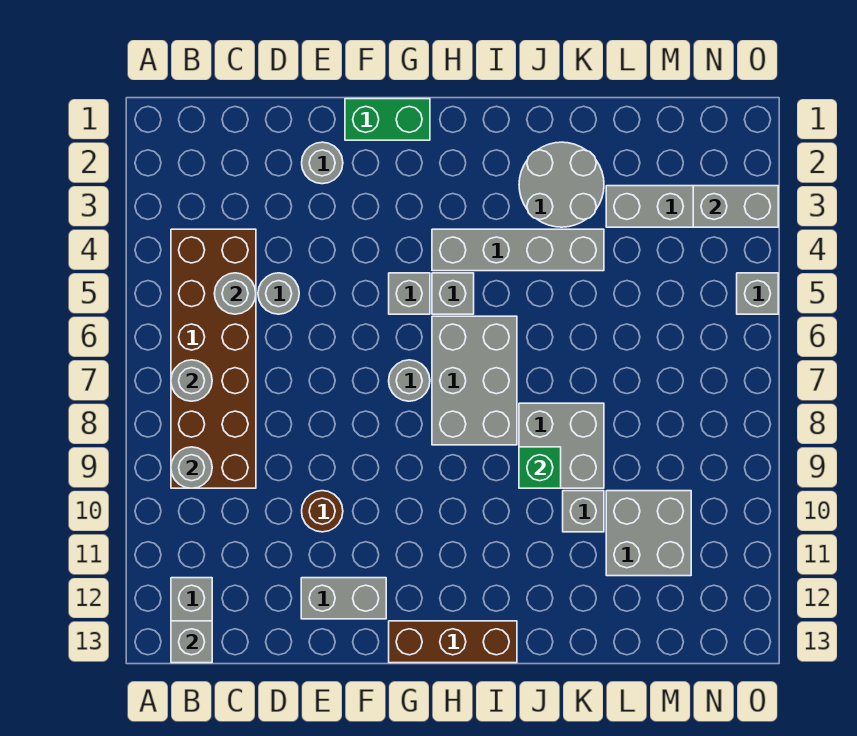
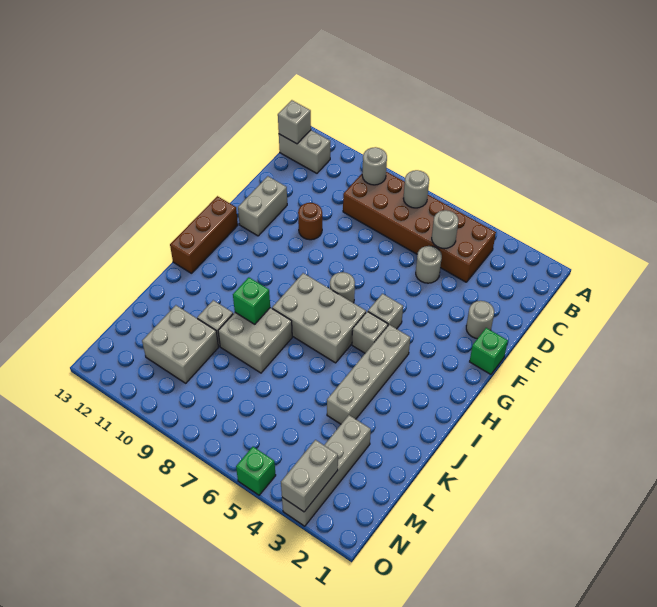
green 1x2 brick [345,99,430,140] -> green 1x1 brick [470,328,508,374]
grey 2x2 round brick [519,142,604,227] -> none
grey 1x1 brick [737,273,778,314] -> green 1x1 brick [236,447,276,495]

